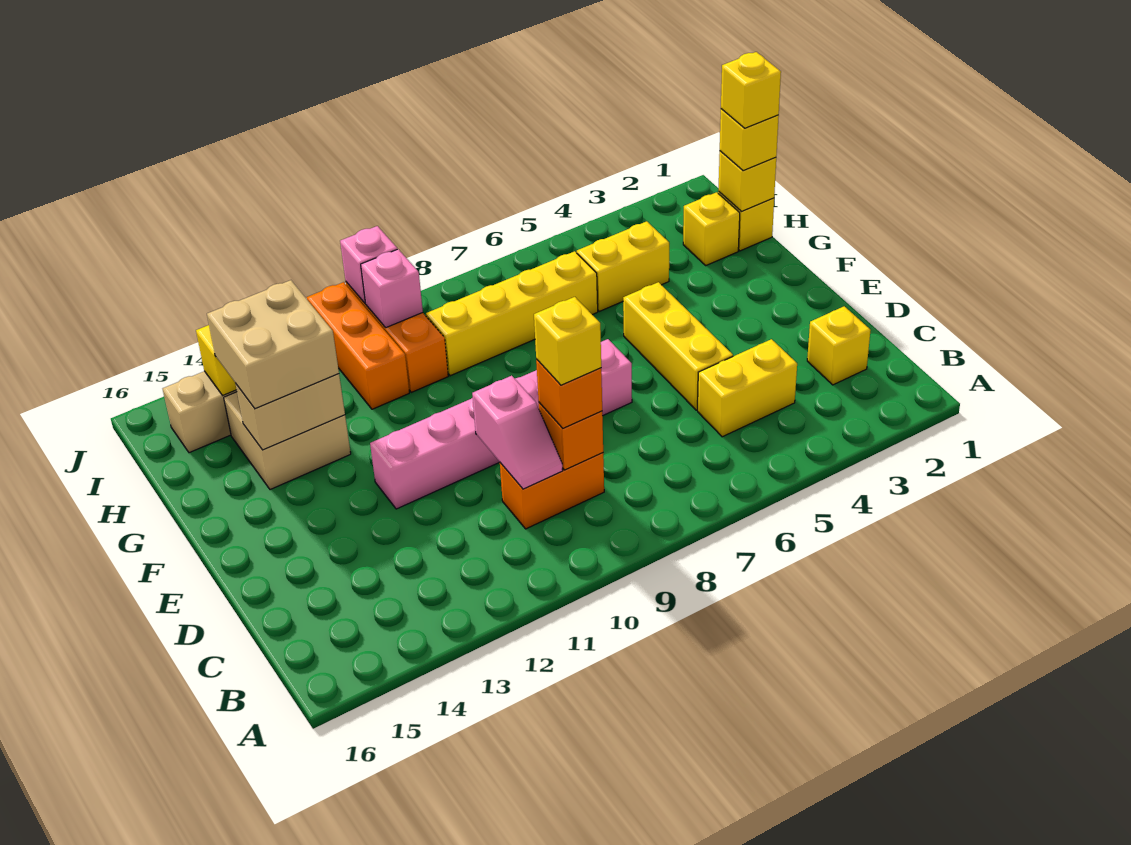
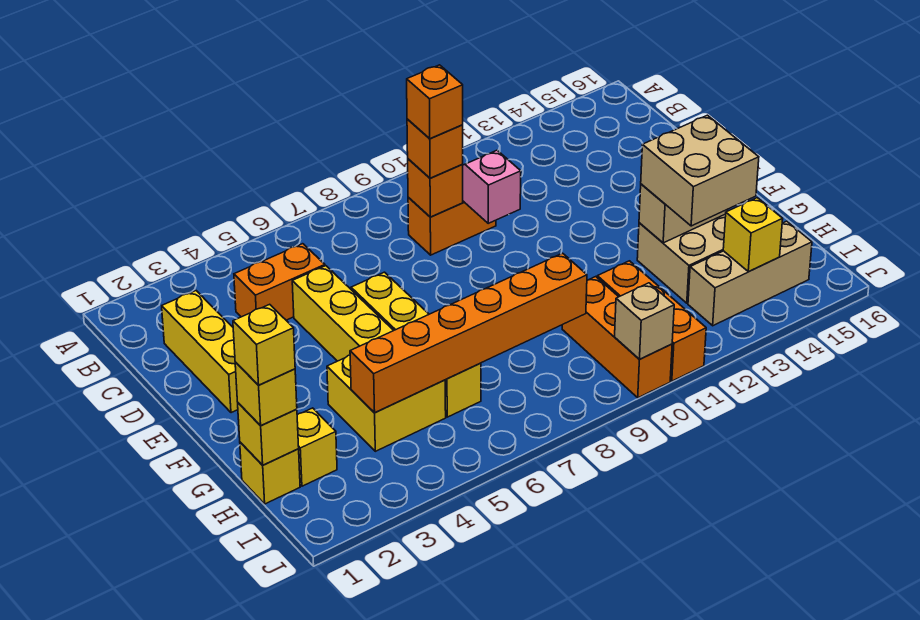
yellow 1x1 brick [807,306,871,385] -> yellow 1x3 brick [162,291,238,413]
yellow 1x2 brick [698,339,797,437] -> orange 1x2 brick [234,244,325,320]
yellow 1x1 brick [534,297,601,385] -> orange 1x1 brick [407,65,463,139]
pink 1x6 brick [370,339,632,509] -> none
yellow 1x2 brick [577,221,669,311] -> yellow 2x2 brick [327,355,446,451]
none -> orange 1x6 brick [350,253,587,413]
yellow 1x4 brick [426,251,598,376] -> yellow 1x4 brick turned to [351,272,481,417]
pink 1x1 brick [361,249,423,328] -> none
pink 1x1 brick [340,226,397,303] -> tan 1x1 brick [615,283,674,359]

